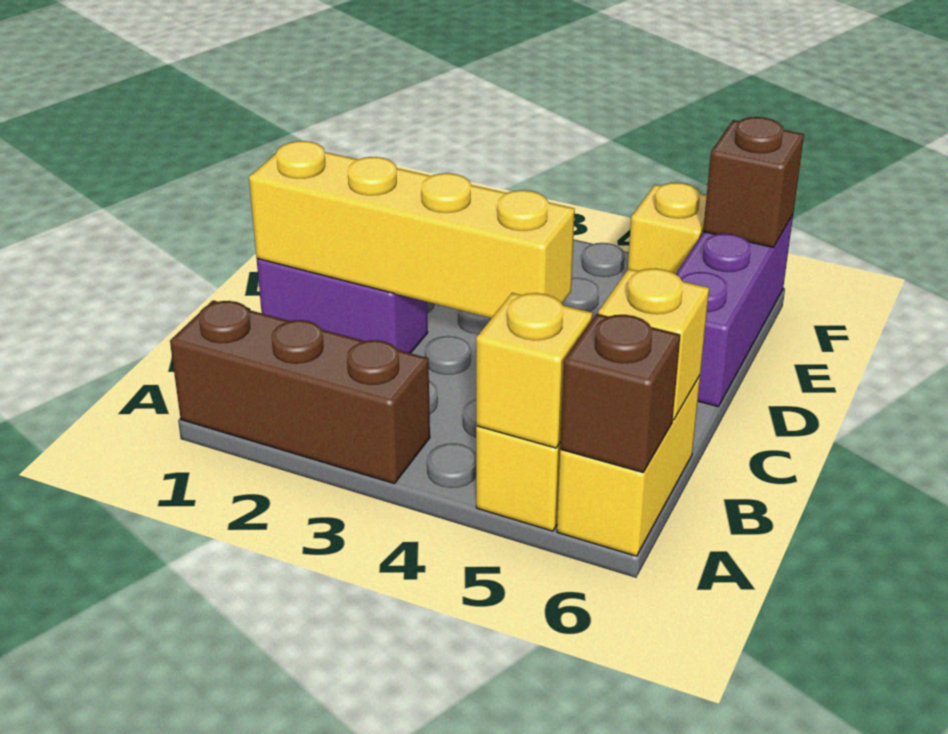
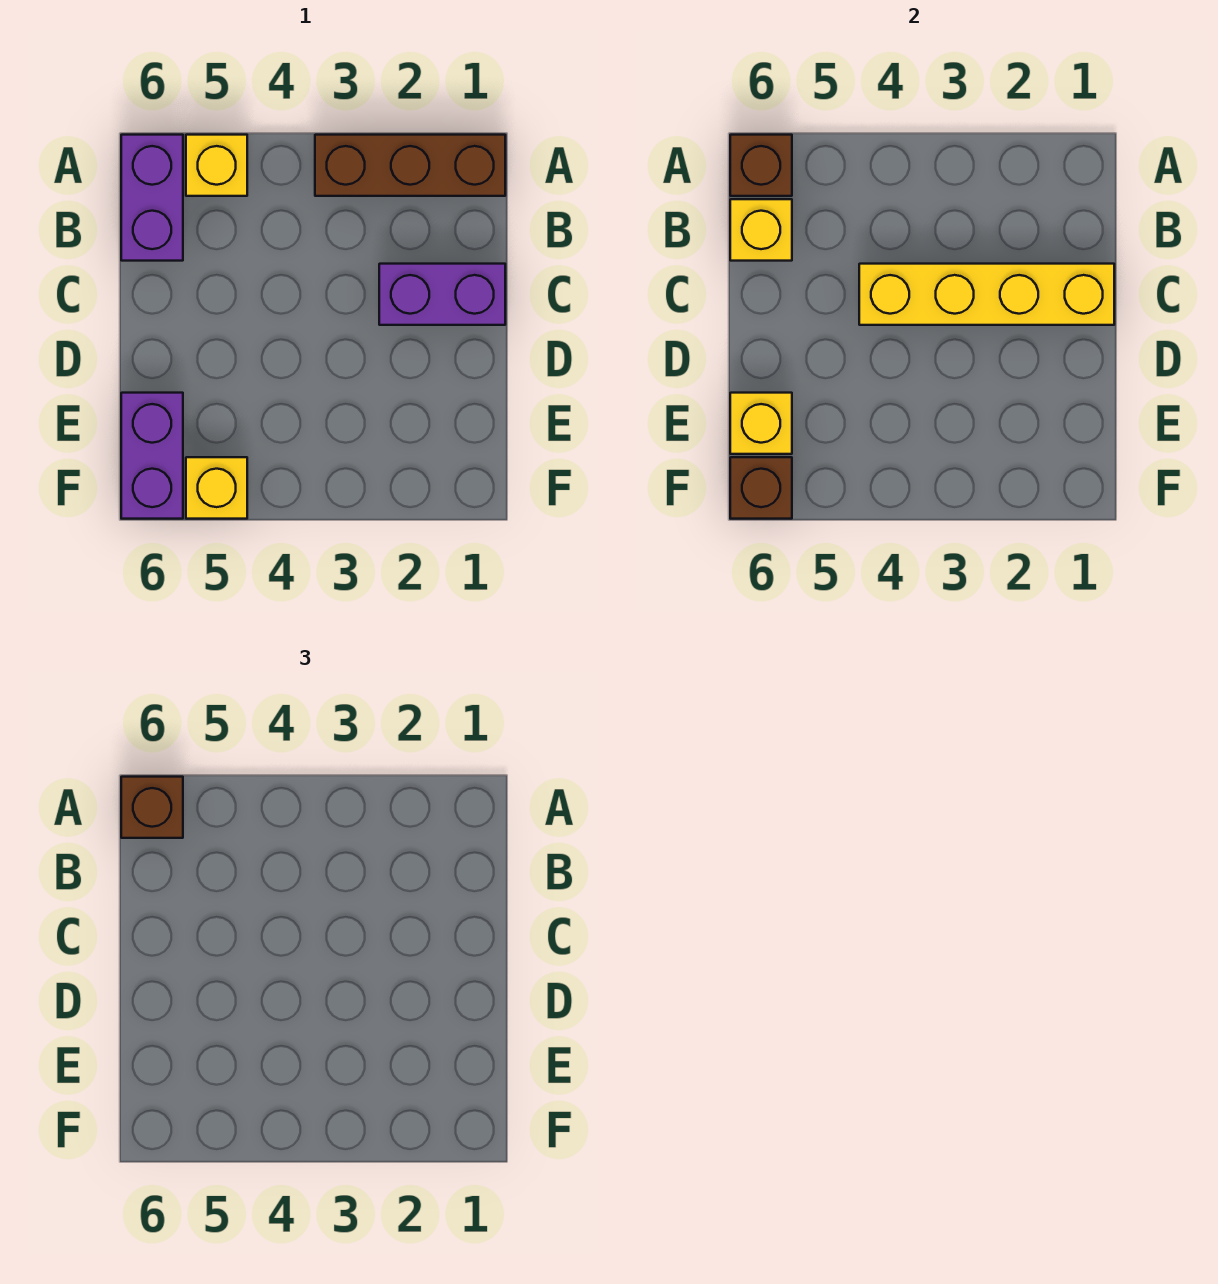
yellow 1x1 brick [476,293,593,448] -> yellow 1x1 brick moved to [730,393,792,454]
yellow 1x2 brick [557,376,700,556] -> purple 1x2 brick [121,135,183,261]
none -> brown 1x1 brick [121,777,183,838]
purple 1x3 brick [676,215,793,407] -> purple 1x2 brick [121,393,183,519]

